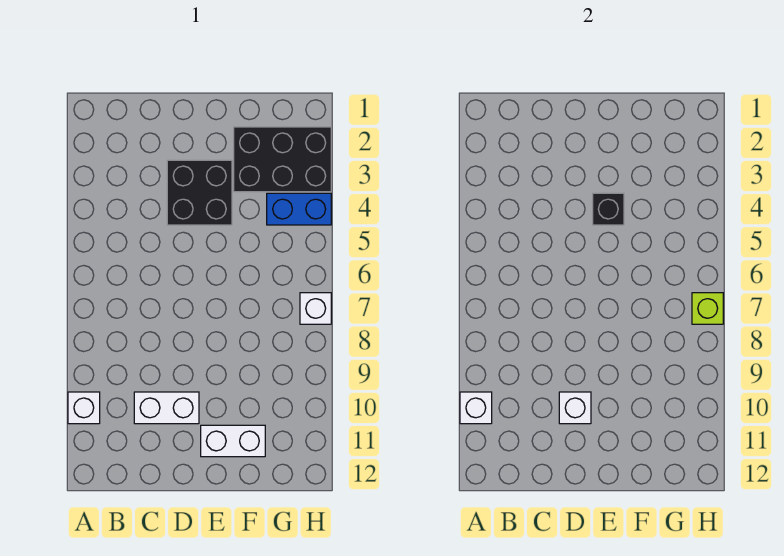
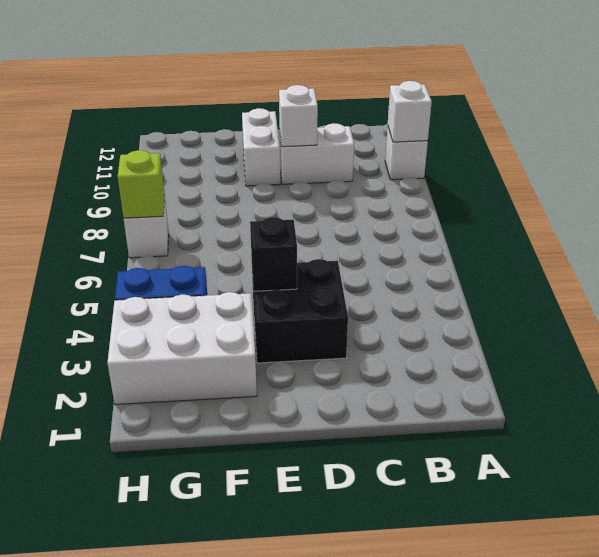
white 1x2 brick [201,425,265,457] -> white 1x2 brick turned to [242,108,280,186]
black 2x3 brick [234,127,331,192] -> white 2x3 brick [107,292,257,405]

